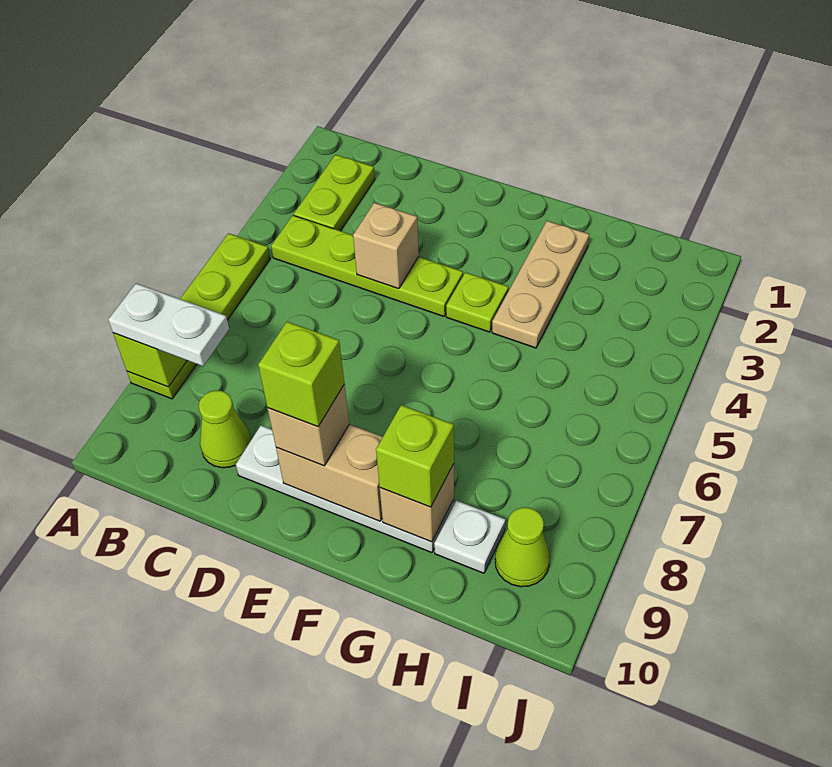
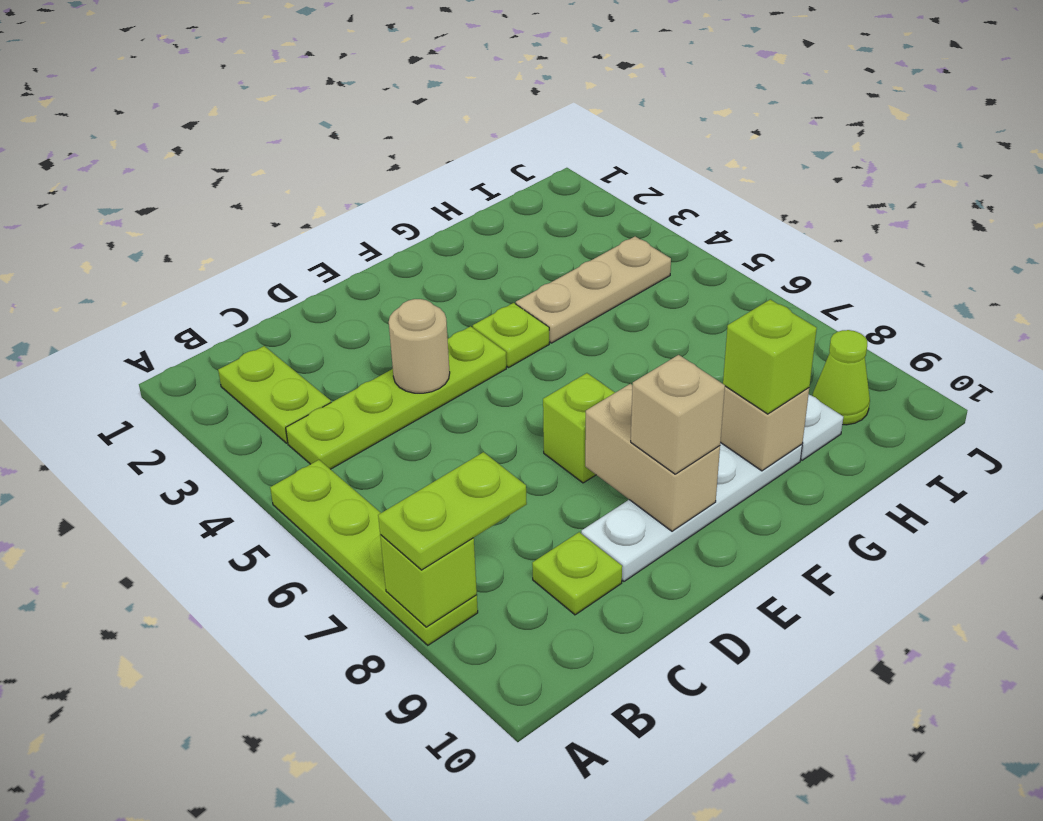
white 1x2 plate [108,283,229,366] -> lime 1x2 plate [378,452,527,570]
lime 1x1 cone [199,390,251,468] -> lime 1x1 plate [532,532,622,615]
tan 1x1 brick [353,203,419,289] -> tan 1x1 round brick [389,299,450,393]
tan 1x2 brick [276,424,383,521] -> tan 1x2 brick turned to [585,384,720,531]
lime 1x1 brick [258,322,344,427] -> lime 1x1 brick moved to [543,373,615,483]
tan 1x3 plate [492,221,589,348] -> tan 1x3 plate turned to [516,236,671,343]

